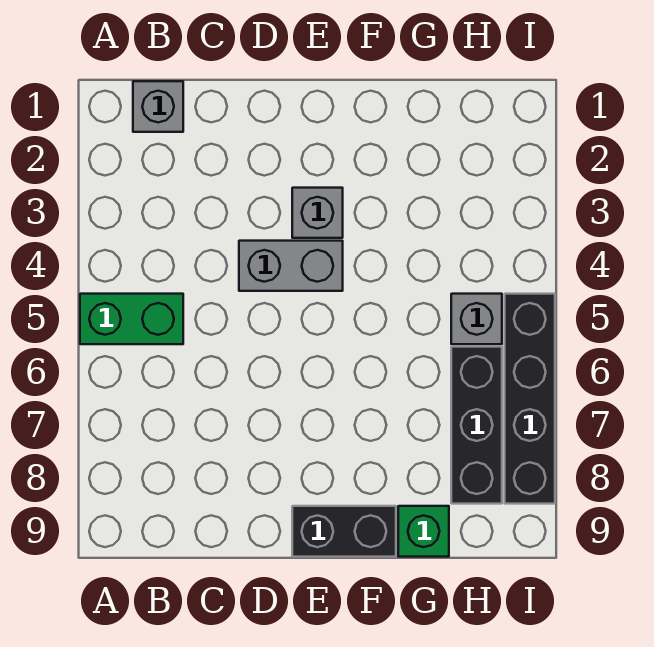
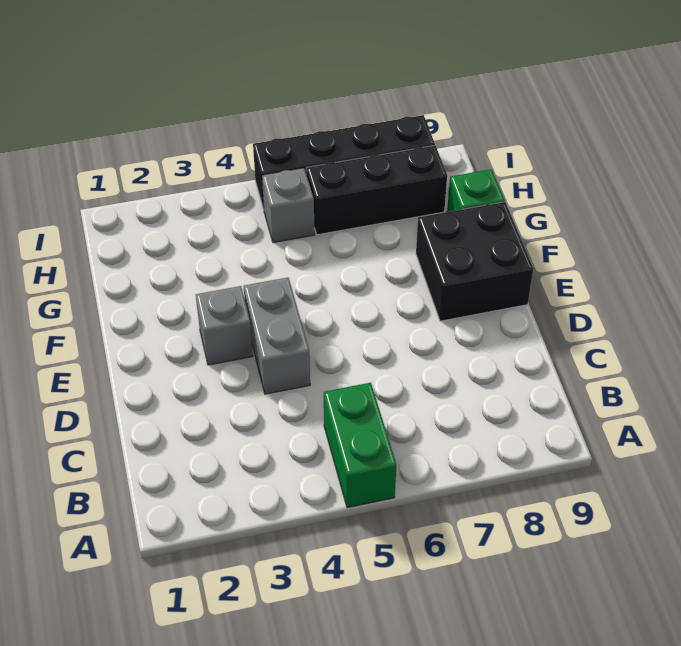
grey 1x1 brick [133,81,183,132] -> none
black 1x2 brick [292,506,396,557] -> black 2x2 brick [416,202,533,321]

